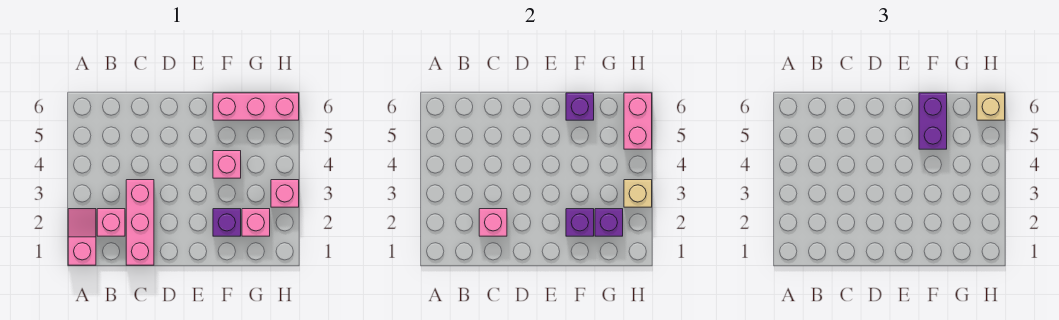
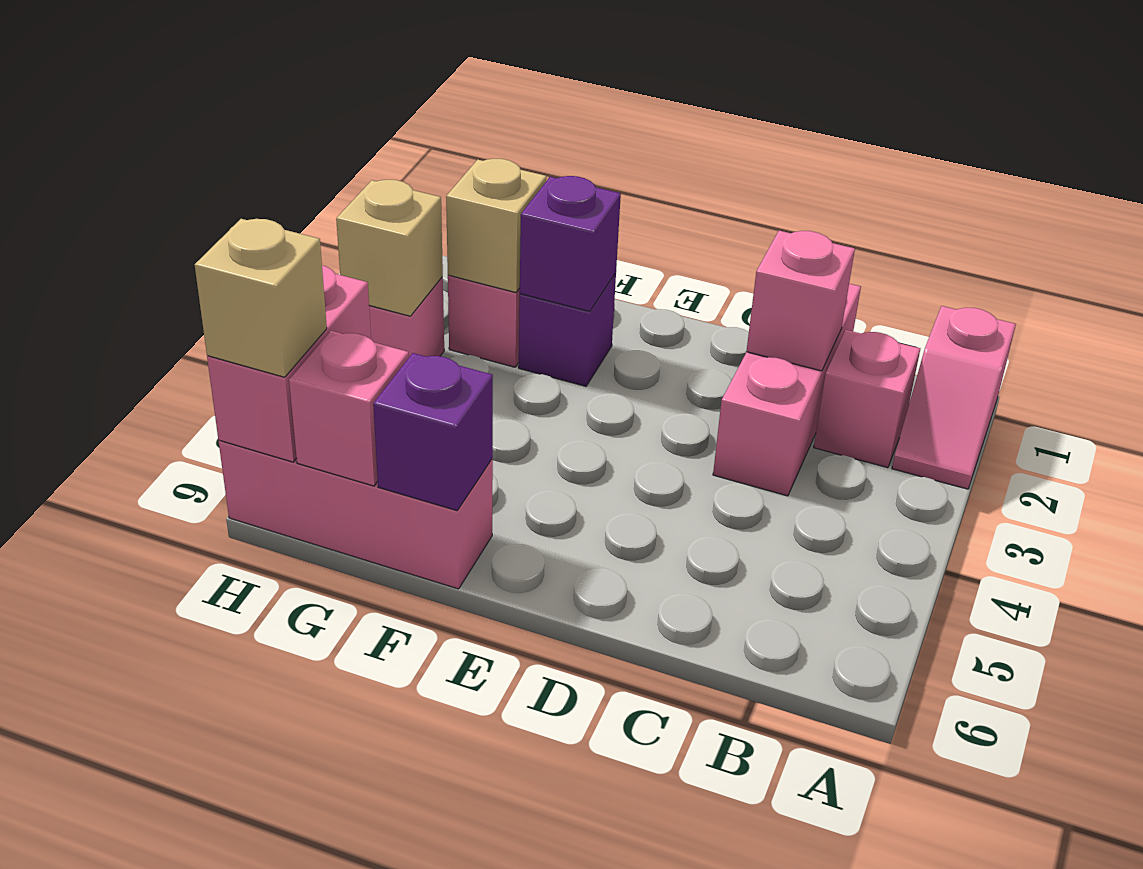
pink 1x1 brick [213,151,241,178] -> pink 1x1 brick moved to [289,331,409,486]
purple 1x2 brick [919,93,947,149] -> none
purple 1x1 brick [595,209,623,236] -> tan 1x1 brick [446,159,546,293]

